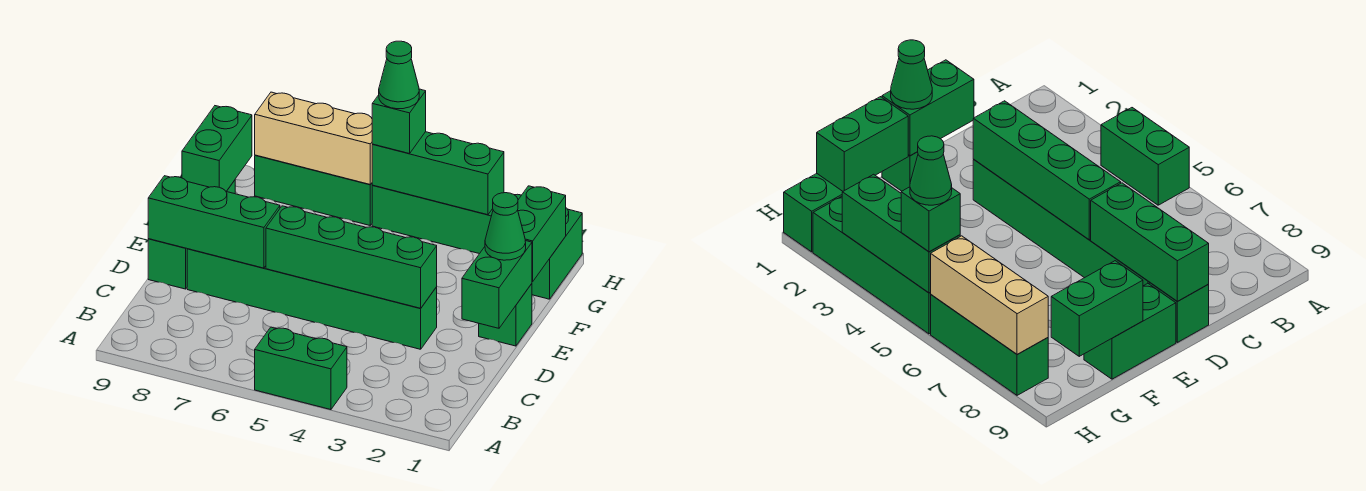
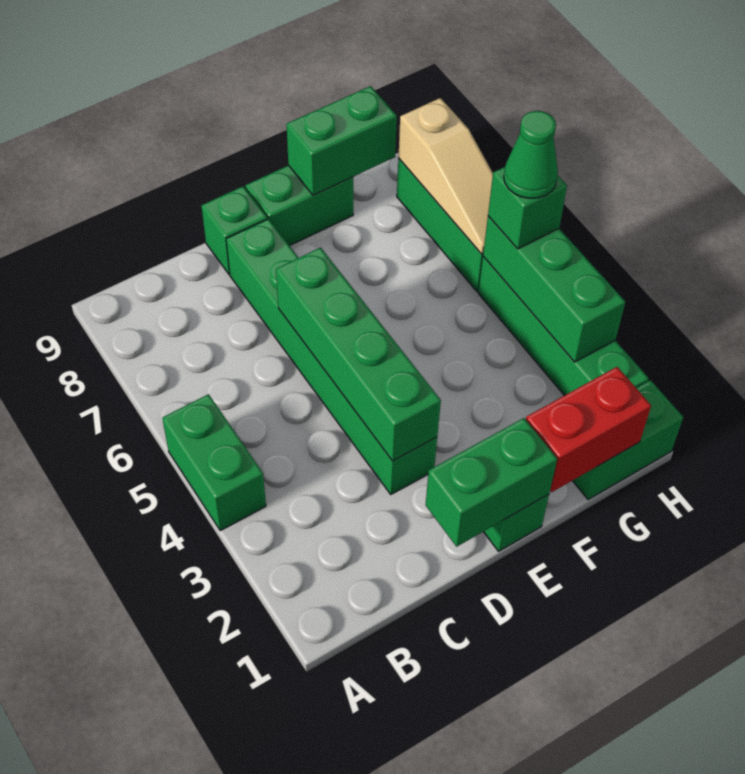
green 1x3 brick [148,176,280,268] -> none
green 1x1 cone [485,193,526,260] -> none
green 1x2 brick [518,186,566,282] -> red 1x2 brick [526,367,651,492]
tan 1x3 brick [255,92,373,185] -> tan 1x3 slope [398,98,493,254]

